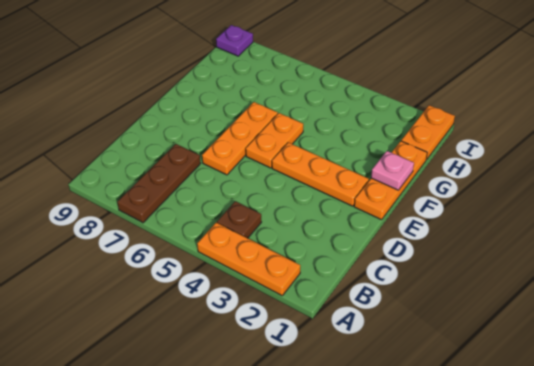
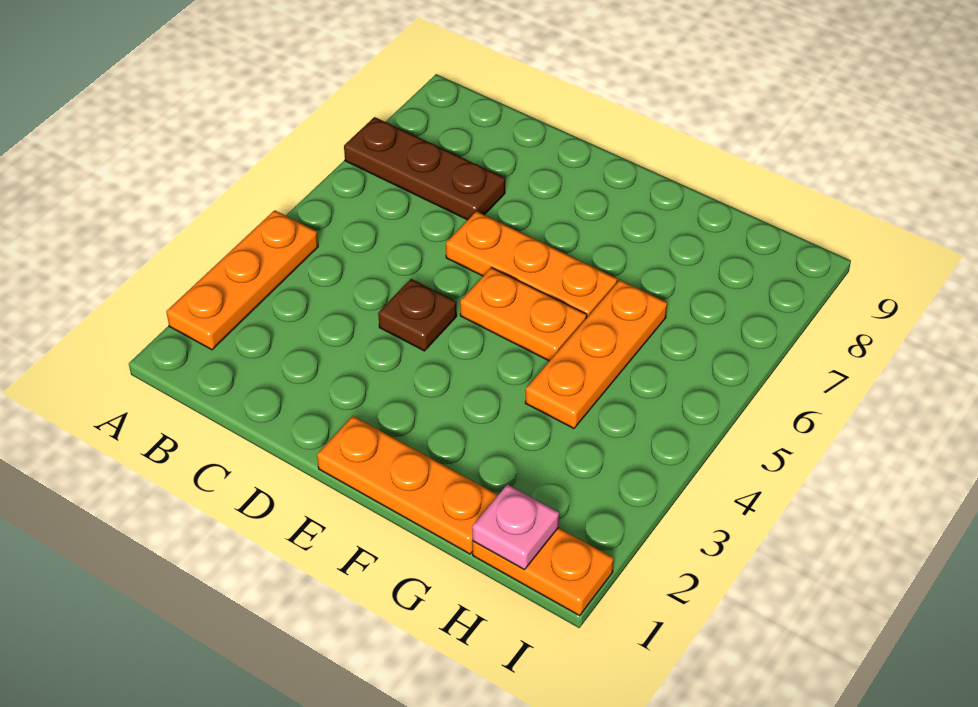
brown 1x1 plate [217,201,261,238] -> brown 1x1 plate moved to [378,279,457,351]
orange 1x3 plate [272,142,369,206] -> orange 1x3 plate moved to [525,280,667,428]
pink 1x1 plate [371,151,414,190] -> pink 1x1 plate moved to [472,484,559,570]
purple 1x1 plate [216,25,253,56] -> none

